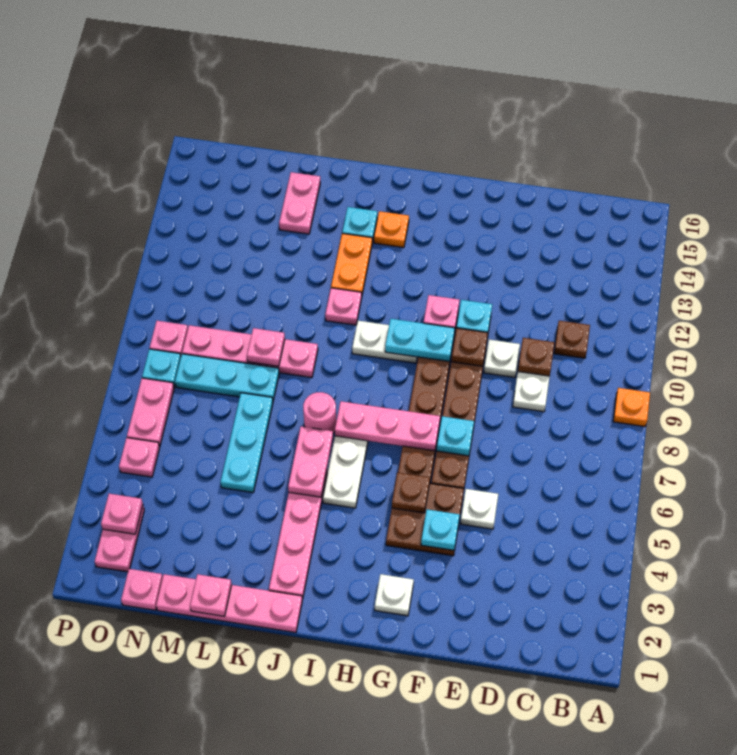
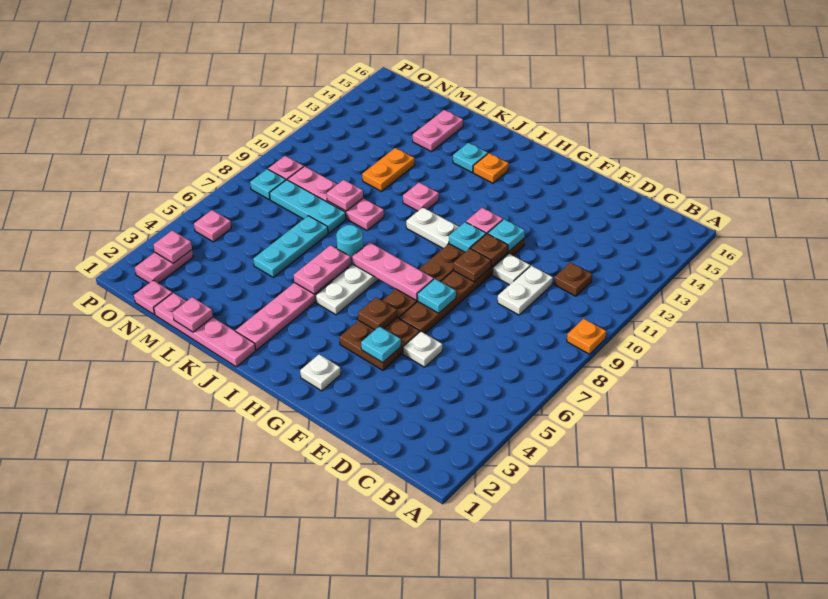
brown 1x1 plate [518,338,554,376] -> brown 1x1 plate moved to [453,248,491,282]
cyan 1x2 plate [385,319,455,362] -> cyan 1x1 plate [449,222,486,252]
pink 1x1 round brick [303,392,336,433] -> cyan 1x1 round brick [336,225,363,268]
orange 1x2 plate [331,233,372,294] -> orange 1x2 plate moved to [362,148,415,191]
pink 1x2 plate [127,378,174,447] -> none

